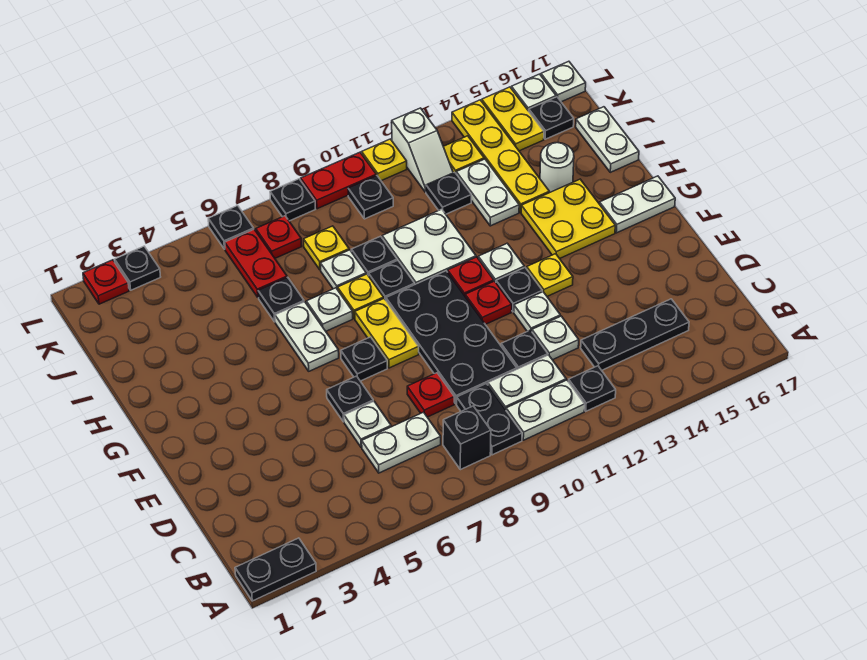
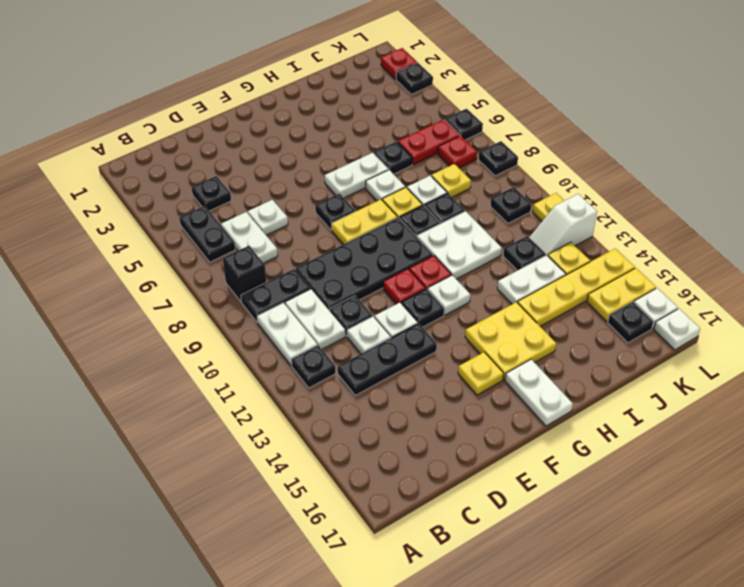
black 1x2 plate [235,538,316,601] -> black 1x2 plate moved to [179,206,235,262]
black 1x3 plate [581,299,689,370] -> black 1x3 plate turned to [338,323,437,395]
red 1x1 plate [407,373,454,417] -> none
black 1x1 plate [327,376,373,422] -> black 1x1 plate moved to [192,176,231,211]
yellow 1x1 plate [527,254,573,296] -> yellow 1x1 plate moved to [458,352,504,395]
white 1x1 round brick [540,143,574,193] -> none
white 1x2 plate [576,107,639,172] -> none
red 1x2 plate [301,152,376,209] -> none

